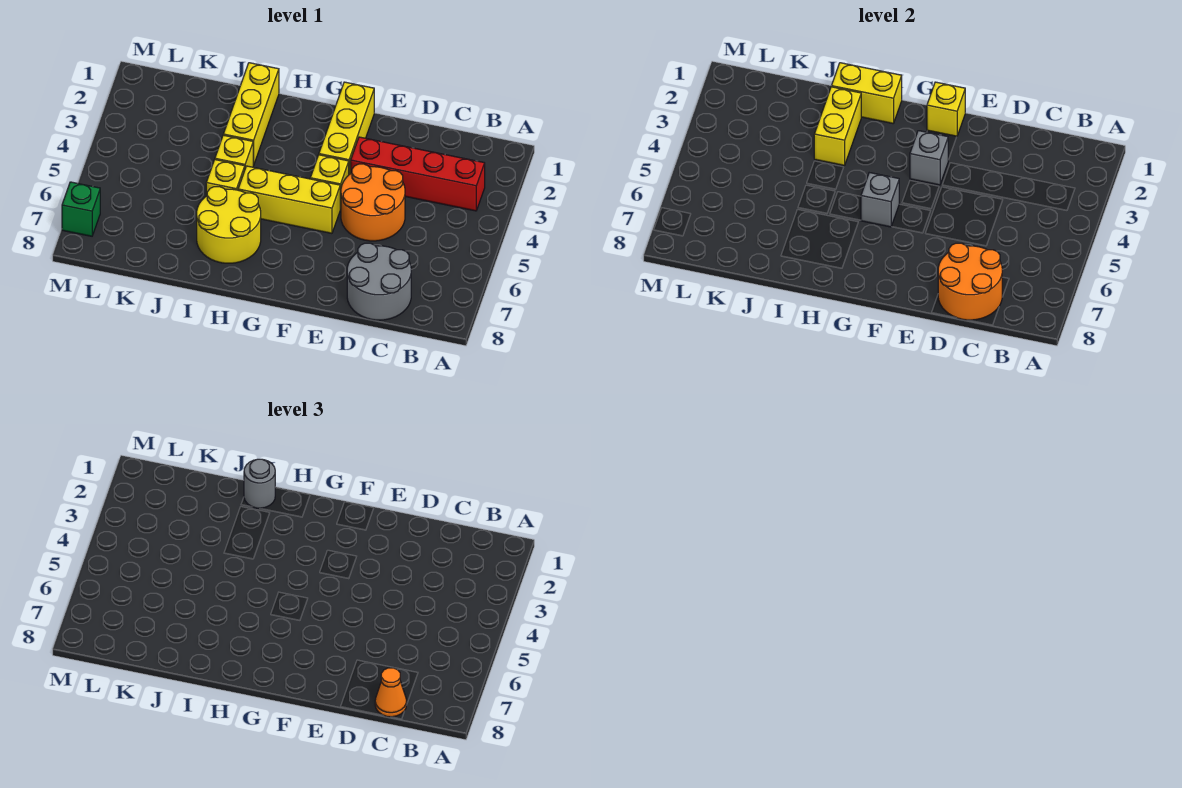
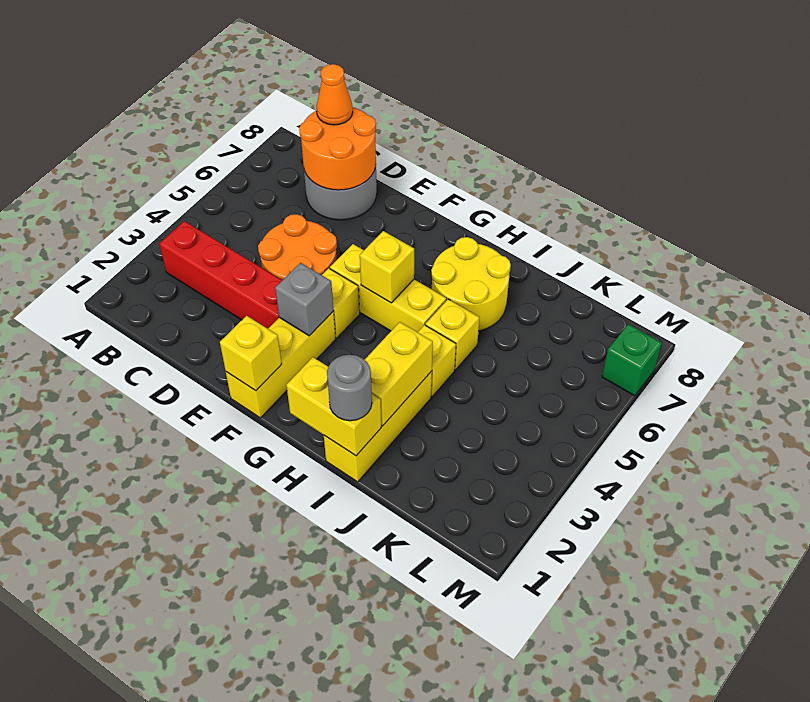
grey 1x1 brick [861,173,899,227] -> yellow 1x1 brick [360,231,414,303]

